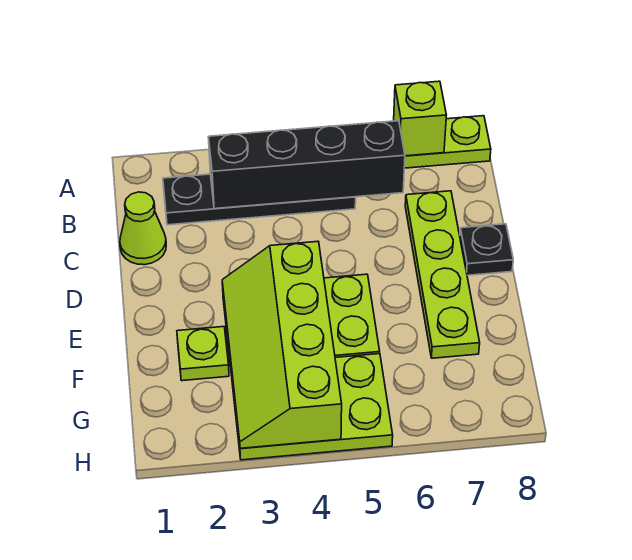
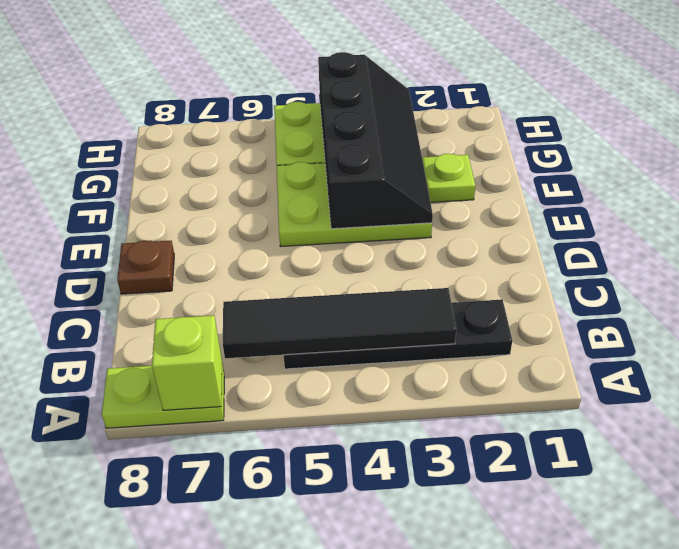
black 1x4 brick [208,121,405,209] -> black 1x4 tile [223,288,456,358]
lime 1x1 cone [120,192,166,265] -> none
lime 1x4 plate [405,191,480,358] -> none
black 1x1 plate [460,224,513,275] -> brown 1x1 plate [117,241,174,294]
lime 2x4 slope [222,241,342,448] -> black 2x4 slope [318,52,433,229]

